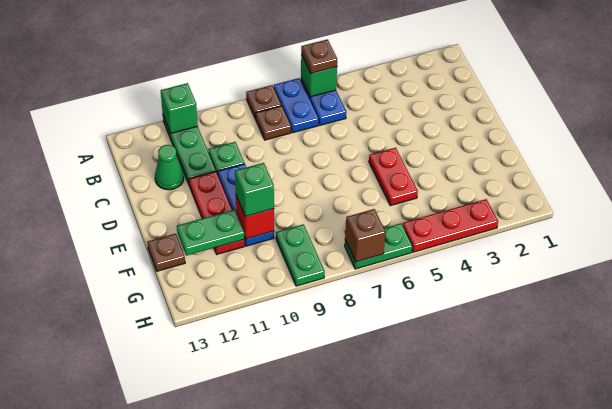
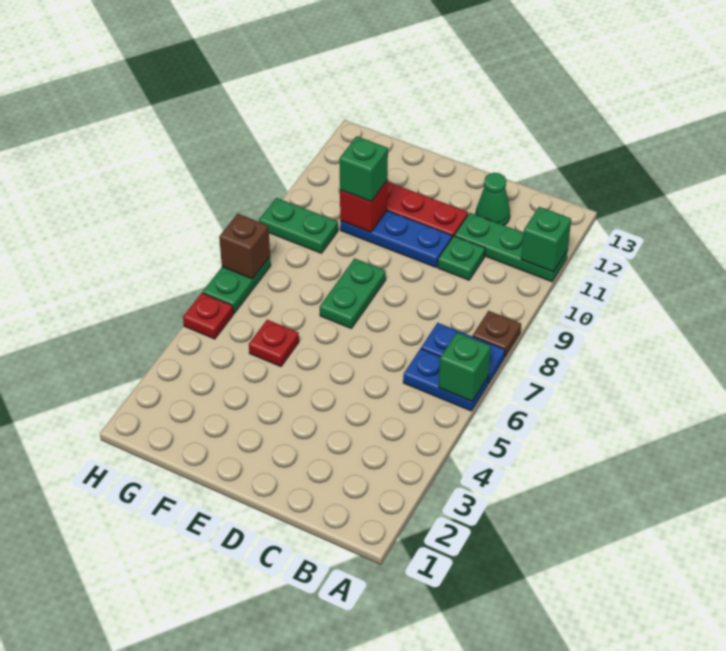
brown 1x1 plate [301,39,337,73] -> none
brown 1x1 plate [256,106,291,140] -> none
red 1x2 plate [369,148,418,206] -> red 1x1 plate [249,320,299,367]
green 1x2 plate [177,210,244,256] -> green 1x2 plate moved to [320,258,386,329]
brown 1x1 plate [148,234,185,271] -> none
red 1x3 plate [403,199,498,252] -> red 1x1 plate [183,293,233,339]

